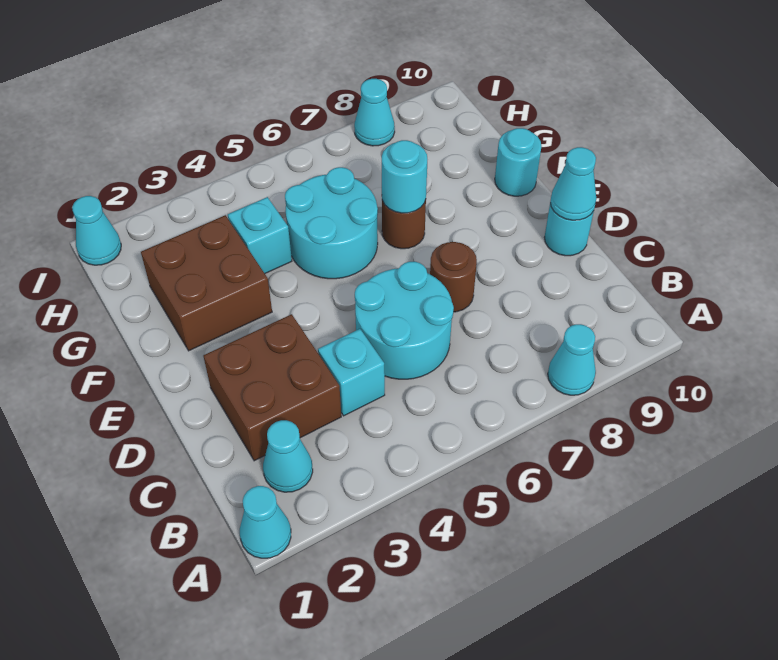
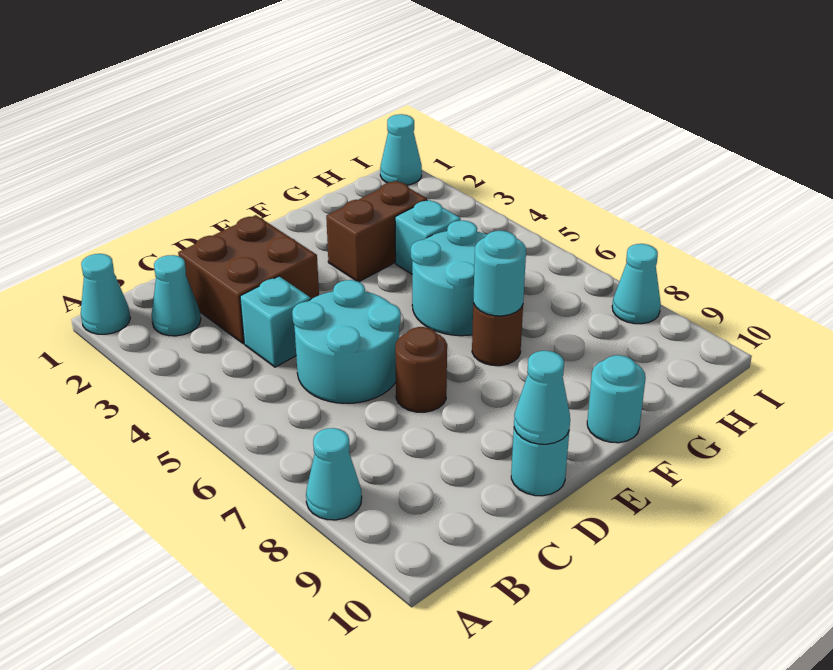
brown 2x2 brick [141,215,272,351] -> brown 1x2 brick [326,181,427,282]

